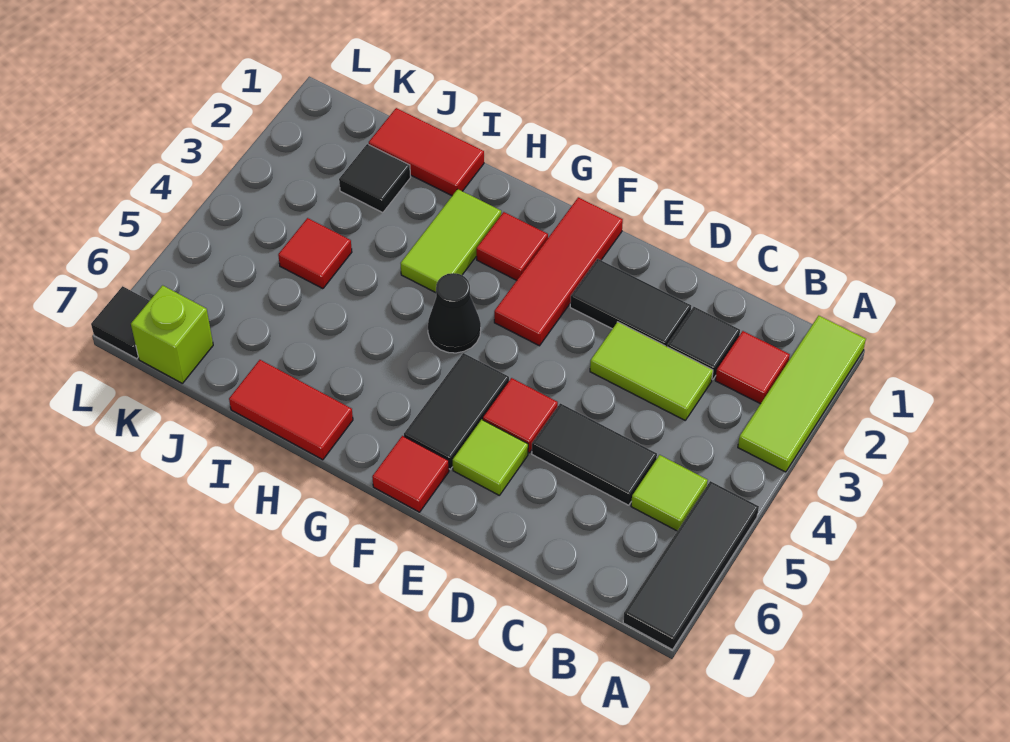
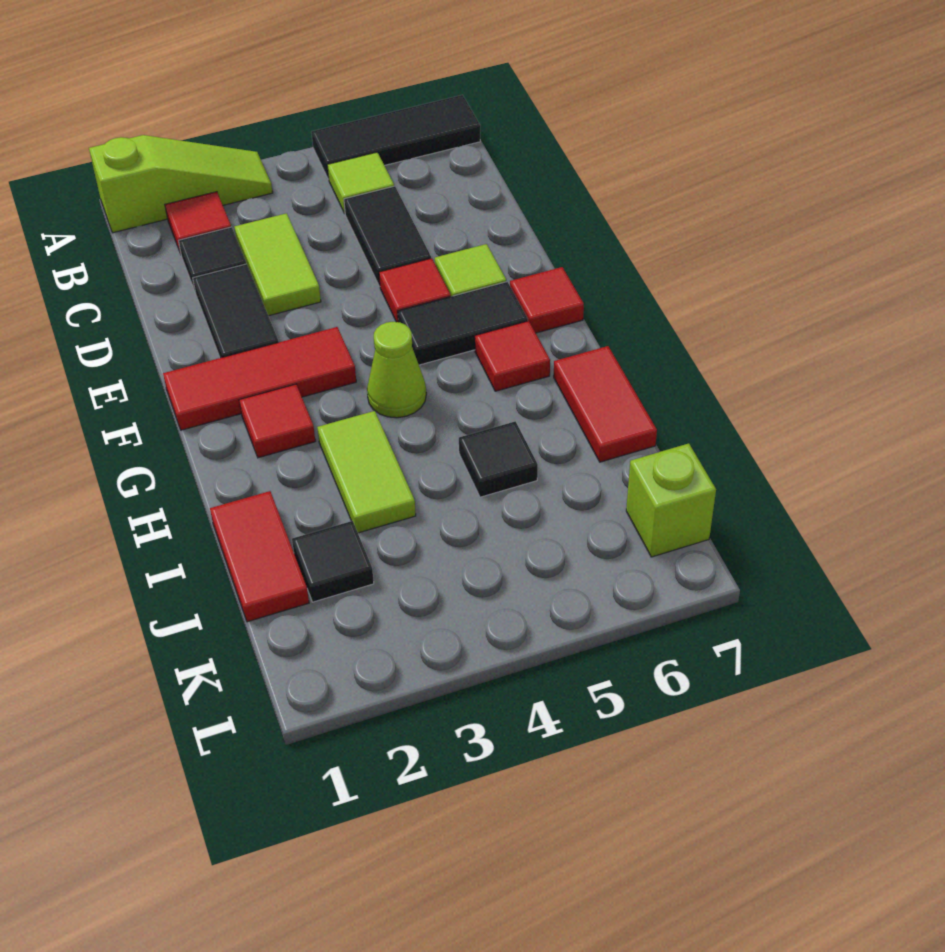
lime 1x3 tile [738,316,866,472] -> lime 1x3 slope [89,135,273,233]
black 1x1 cone [428,273,481,353] -> lime 1x1 cone [367,322,426,418]
lime 1x2 tile [401,189,501,293] -> lime 1x2 tile turned to [317,411,416,533]
red 1x1 tile [278,218,352,289] -> red 1x1 tile moved to [475,321,550,391]
black 1x1 tile [91,286,149,359] -> black 1x1 tile moved to [459,421,538,497]

